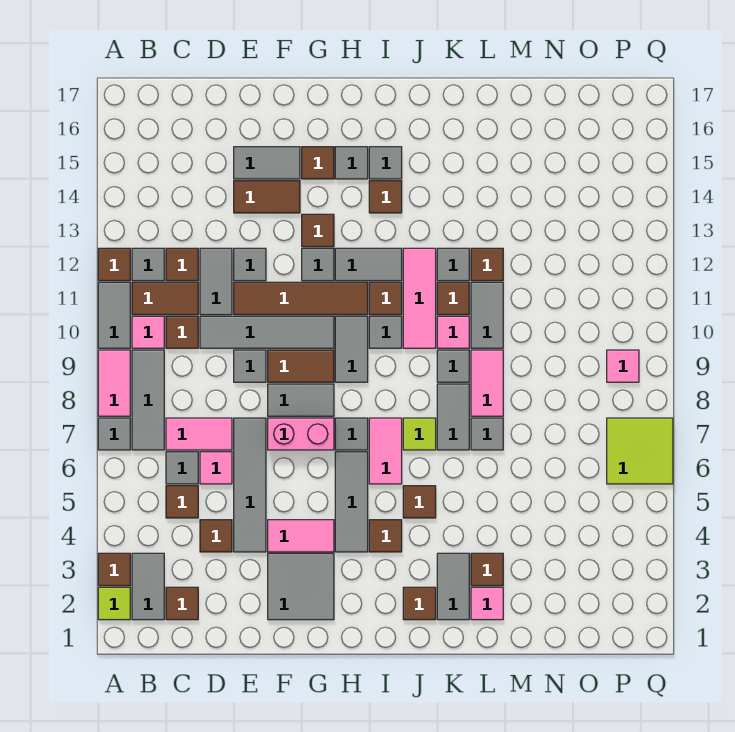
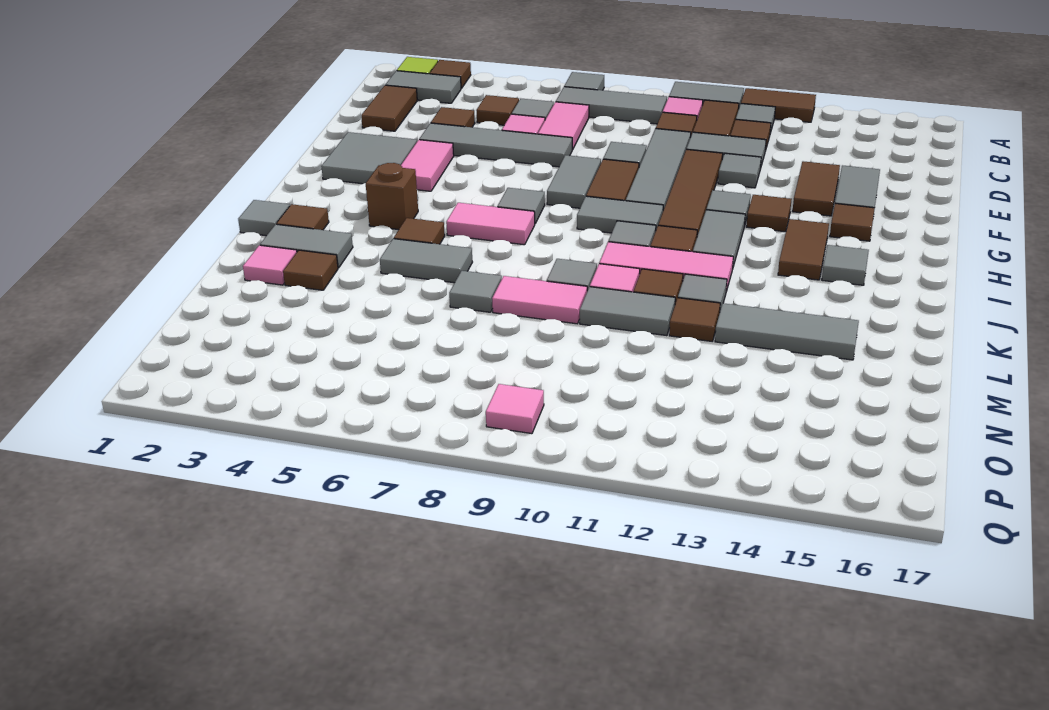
pink 1x2 tile [98,350,130,416] -> none
brown 1x1 tile [98,248,130,281] -> brown 1x2 tile [741,88,816,122]
brown 1x1 tile [166,587,198,620] -> brown 1x2 tile [361,85,417,131]
pink 1x2 brick [268,418,334,450] -> none
grey 1x3 tile [335,452,368,552] -> grey 1x3 tile moved to [715,303,859,360]
grey 1x1 tile [335,147,368,179] -> grey 1x1 tile moved to [238,200,290,236]
brown 1x1 tile [369,520,402,552] -> brown 1x1 brick [366,163,418,230]
brown 1x1 tile [369,181,402,213] -> brown 1x2 tile [778,219,829,280]
lime 1x1 tile [403,418,436,450] -> none
grey 1x2 tile [437,384,469,450] -> grey 1x2 tile moved to [380,239,472,283]
lime 2x2 tile [607,418,673,484] -> none

